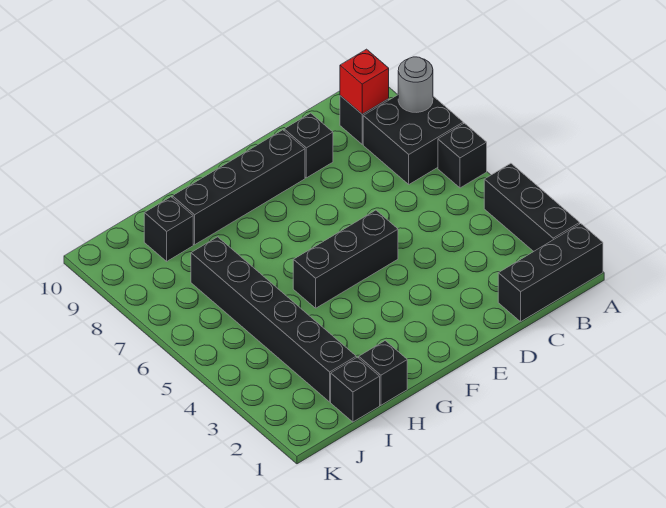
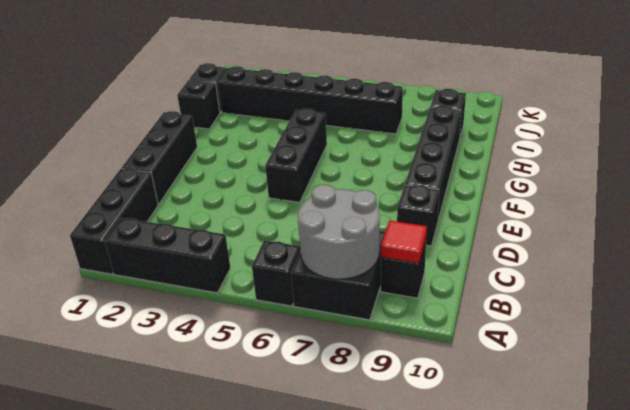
grey 1x1 round brick [398,57,433,112] -> grey 2x2 round brick [298,185,380,279]
red 1x1 brick [340,49,389,114] -> red 1x1 tile [381,221,427,263]
none -> black 1x3 brick [122,111,197,204]

